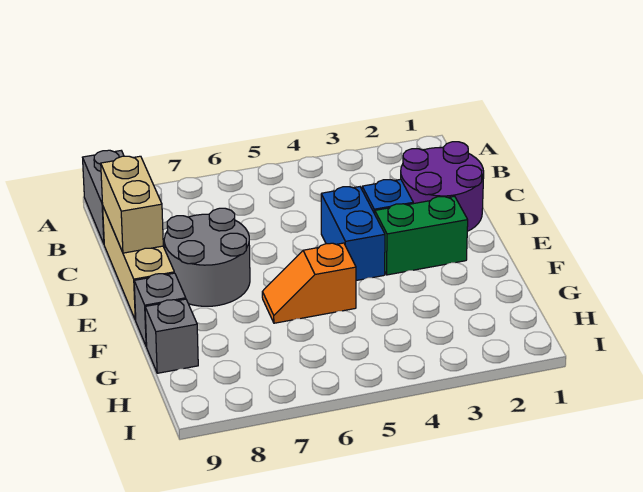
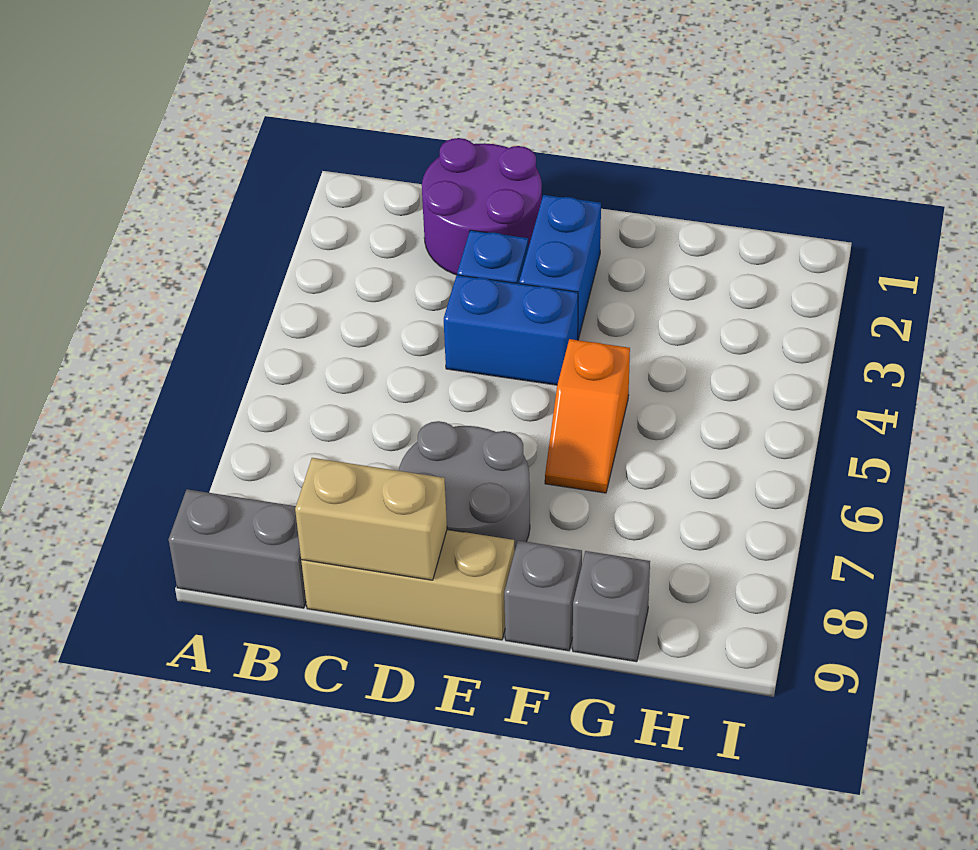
green 1x2 brick [375,196,468,275] -> blue 1x2 brick [519,195,601,339]

